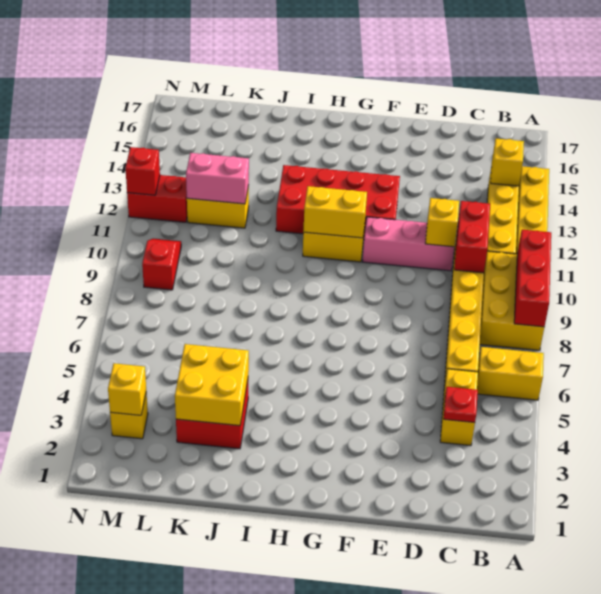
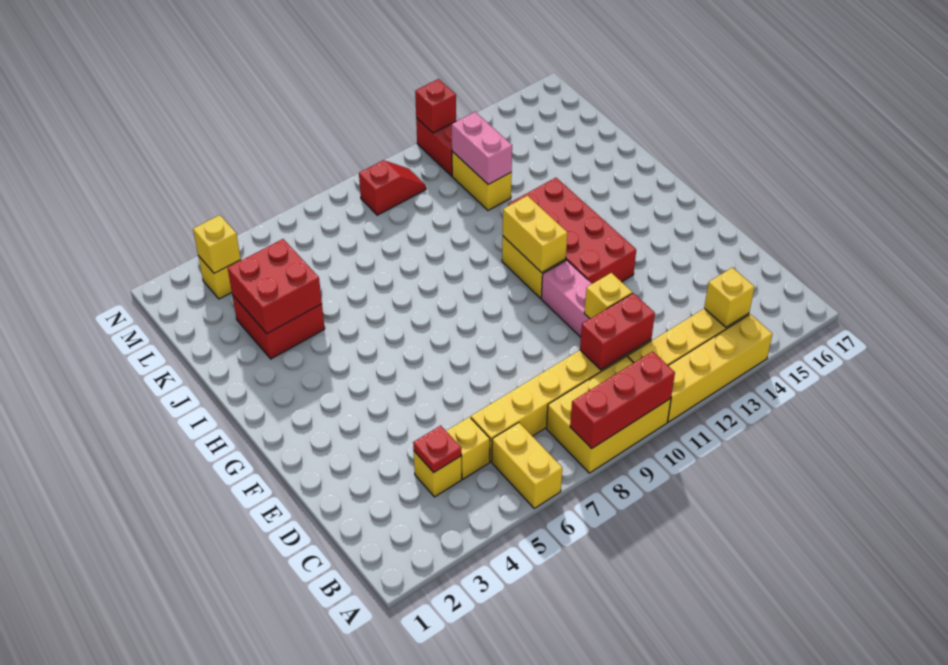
yellow 2x2 brick [175,344,249,426] -> red 2x2 brick [228,239,322,334]

